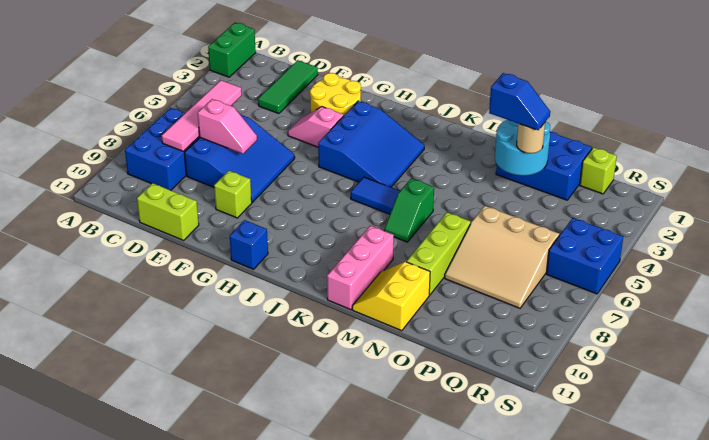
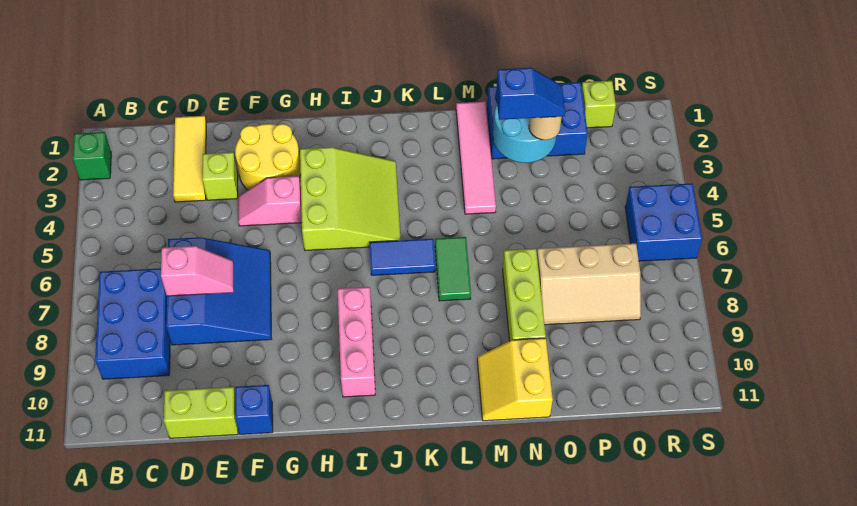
green 1x2 brick [208,22,256,77] -> green 1x1 brick [73,132,111,180]
pink 1x4 tile [162,80,242,151] -> pink 1x4 tile moved to [456,102,496,214]
green 1x3 tile [258,60,318,114] -> yellow 1x3 tile [173,116,206,202]
lime 1x1 brick [214,171,252,218] -> lime 1x1 brick moved to [202,152,238,200]
blue 3x3 slope [318,101,425,187] -> lime 3x3 slope [300,147,401,251]
blue 1x1 brick [230,220,268,269] -> blue 1x1 brick moved to [235,385,273,434]
green 1x2 slope [384,178,434,242] -> green 1x2 tile [435,237,471,301]
pink 1x3 brick [327,226,394,310] -> pink 1x3 brick moved to [338,287,375,397]
tan 3x3 slope [445,206,559,308] -> tan 2x3 slope [537,243,641,325]

